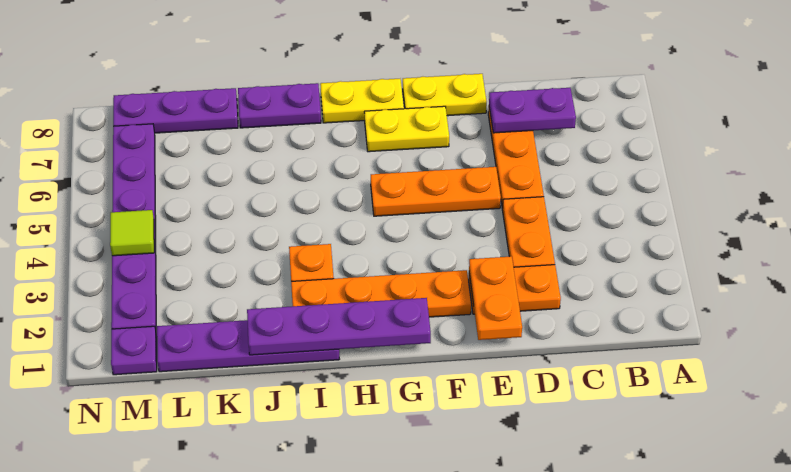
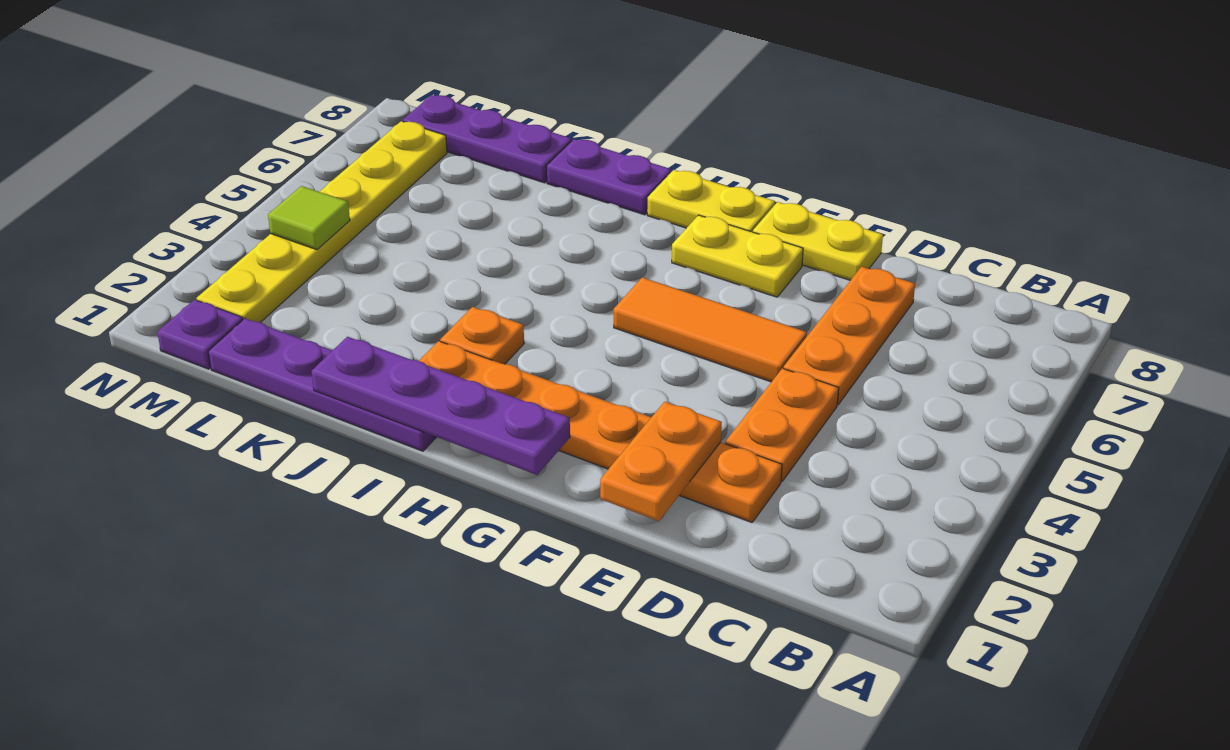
purple 1x2 plate [489,88,576,133] -> none
orange 1x3 plate [371,167,501,216] -> orange 1x3 tile [614,277,807,382]
purple 1x6 plate [111,124,156,330] -> yellow 1x6 plate [197,121,447,322]

